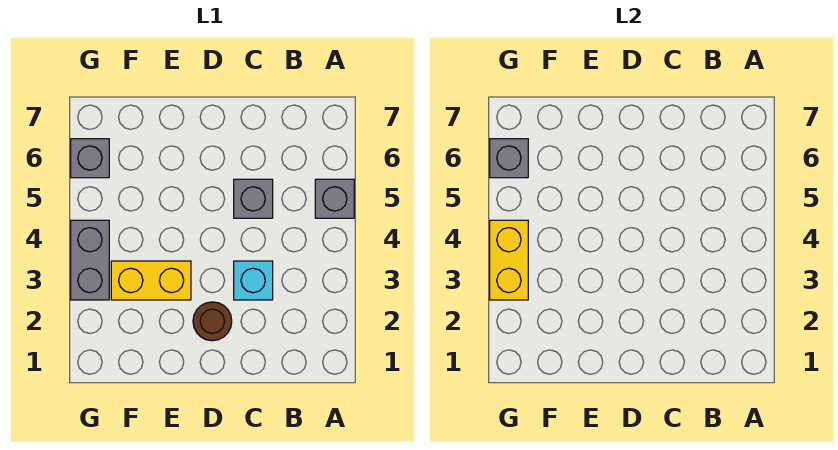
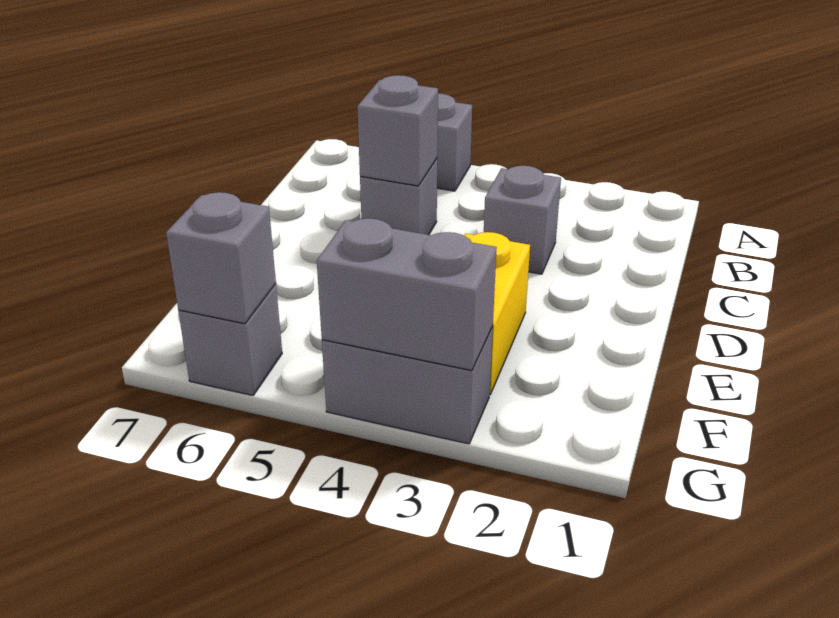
cyan 1x1 brick [234,261,273,300] -> grey 1x1 brick [484,166,561,274]
none -> grey 1x1 brick [357,75,438,186]
brown 1x1 round brick [193,302,232,341] -> none
yellow 1x2 brick [490,220,528,300] -> grey 1x2 brick [317,218,497,371]

